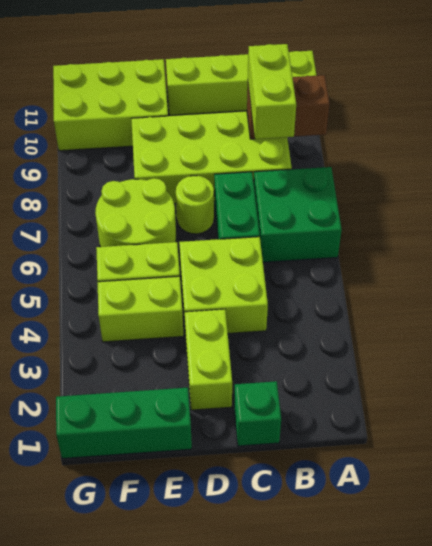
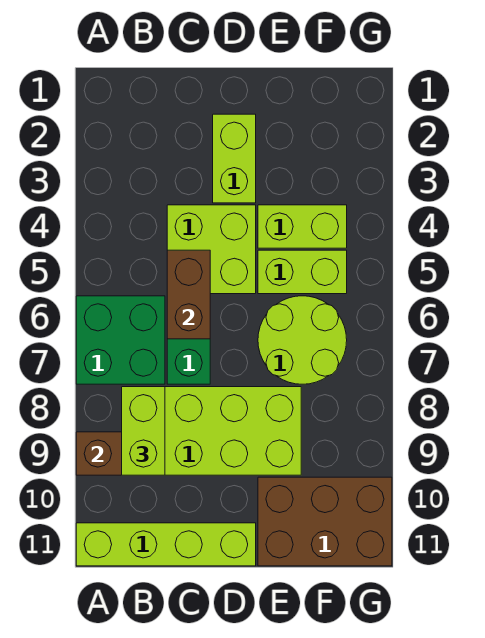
green 1x1 brick [234,381,281,446] -> none
none -> brown 1x2 brick [167,250,210,339]
lime 1x1 round brick [176,176,214,234] -> none
green 1x3 brick [56,388,192,459] -> none
lime 2x3 brick [53,59,168,151] -> brown 2x3 brick [258,477,392,566]

